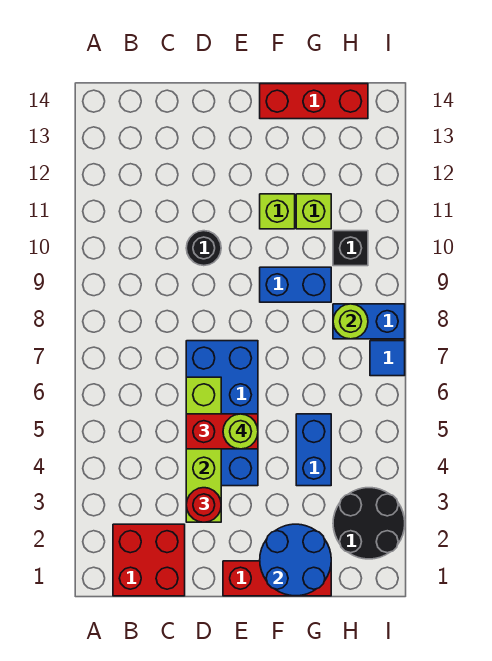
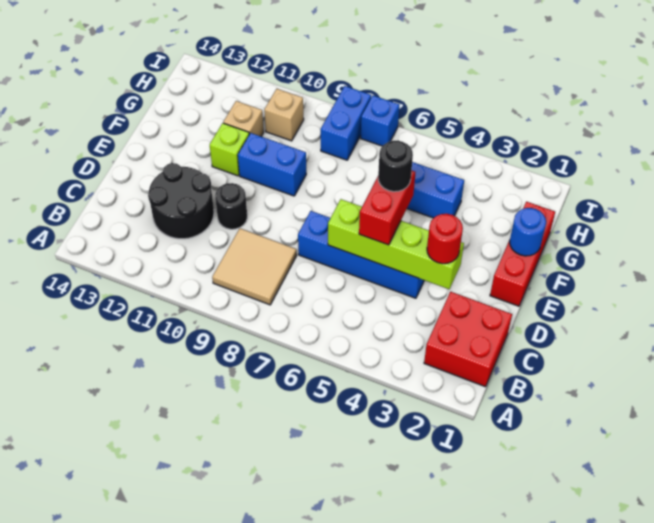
none -> tan 2x2 tile [212,228,297,305]
blue 2x4 brick [186,341,258,486] -> blue 1x4 brick [298,211,424,298]
lime 1x1 round brick [223,414,258,449] -> black 1x1 round brick [378,141,413,192]
blue 2x2 round brick [260,524,331,596] -> blue 1x1 round brick [510,208,546,256]
blue 1x2 brick [260,267,331,302] -> blue 1x2 brick turned to [238,133,306,196]
red 1x3 brick [260,84,368,119] -> none
lime 1x1 brick [296,194,331,229] -> tan 1x1 brick [223,101,264,136]
black 2x2 round brick [333,488,405,559] -> black 2x2 round brick moved to [148,163,214,239]
lime 1x1 round brick [333,304,368,339] -> none
black 1x1 brick [333,231,368,266] -> tan 1x1 brick [264,89,304,141]
blue 1x1 tile [370,341,405,376] -> blue 1x1 brick [361,96,399,146]

